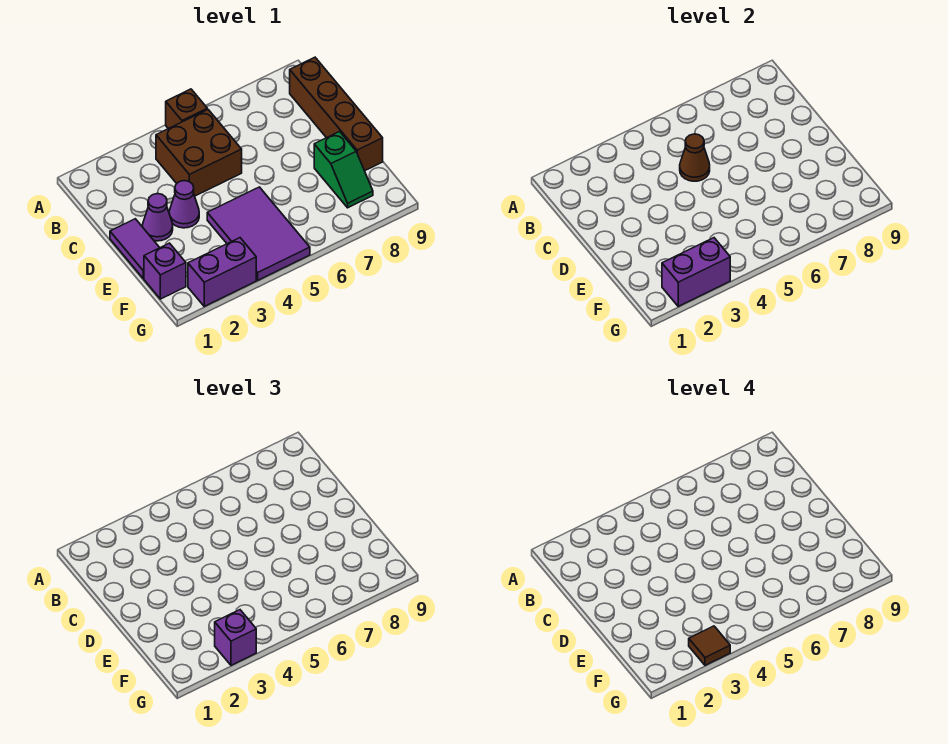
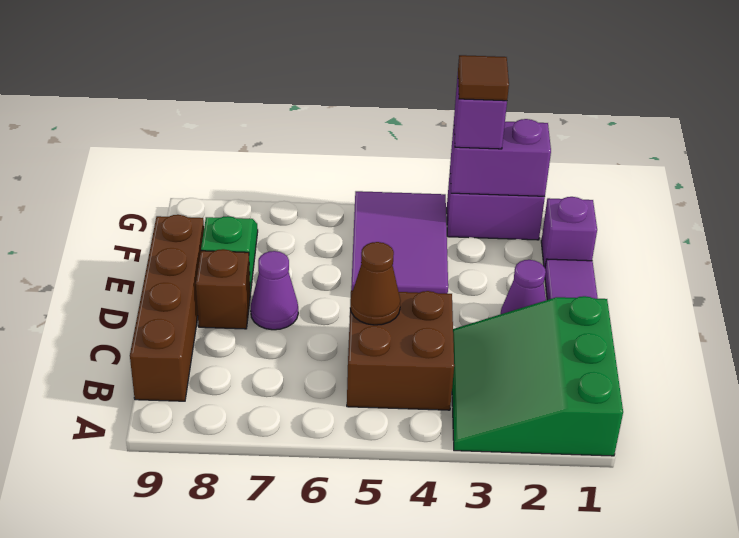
none -> green 3x3 slope [452,296,623,456]
brown 1x1 brick [166,89,207,129] -> brown 1x1 brick moved to [196,249,250,329]
purple 1x1 cone [169,181,199,228] -> purple 1x1 cone moved to [251,251,298,330]

